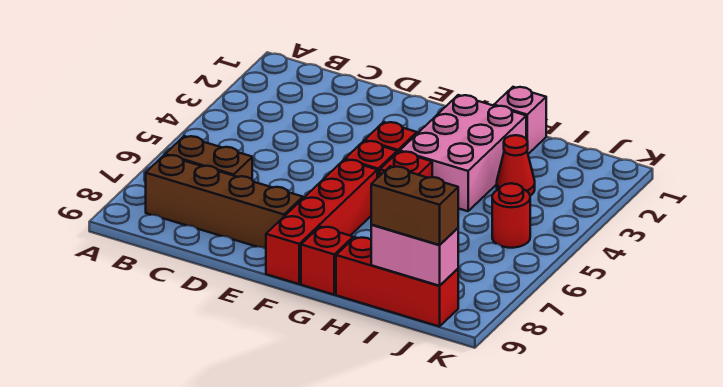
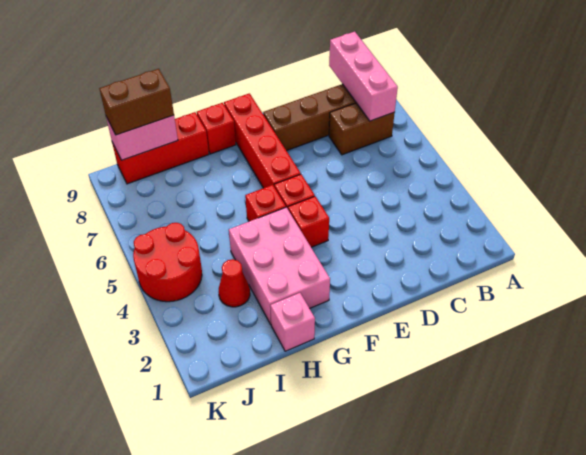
none -> pink 1x3 brick [329,32,398,121]
red 1x1 round brick [492,183,530,248] -> red 2x2 round brick [133,223,202,302]

